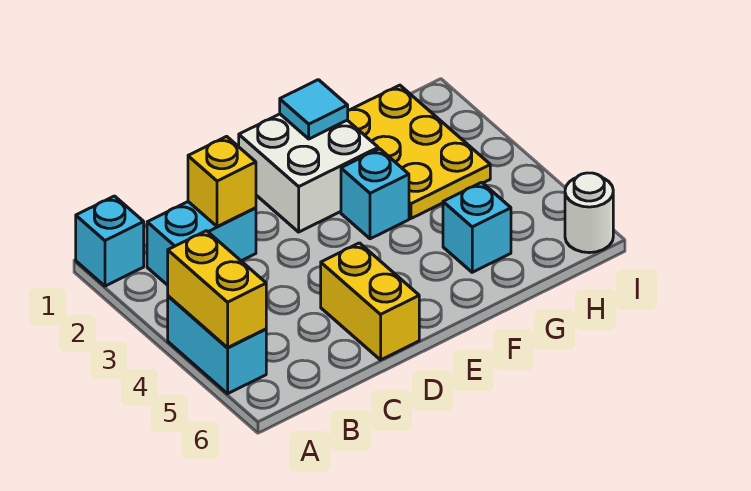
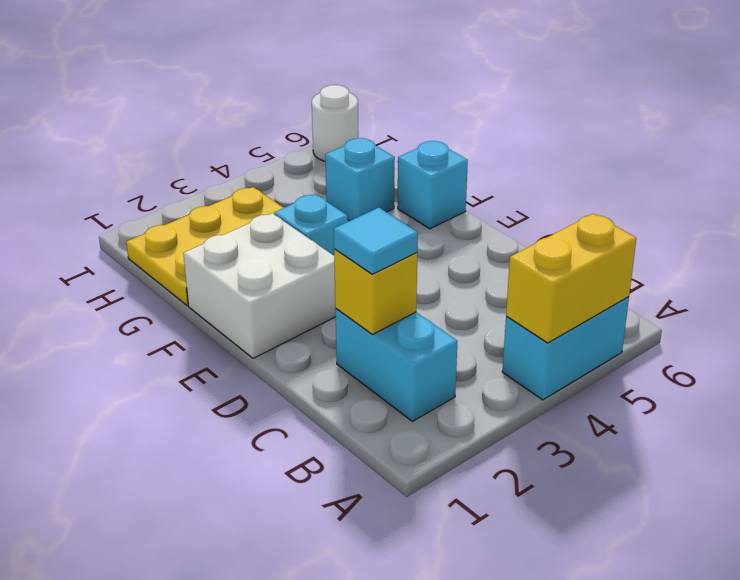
cyan 1x1 brick [76,196,144,286] -> cyan 1x1 brick moved to [398,141,468,229]
yellow 1x2 brick [321,243,419,360] -> none
cyan 1x1 tile [280,80,348,139] -> cyan 1x1 tile moved to [334,208,418,274]

